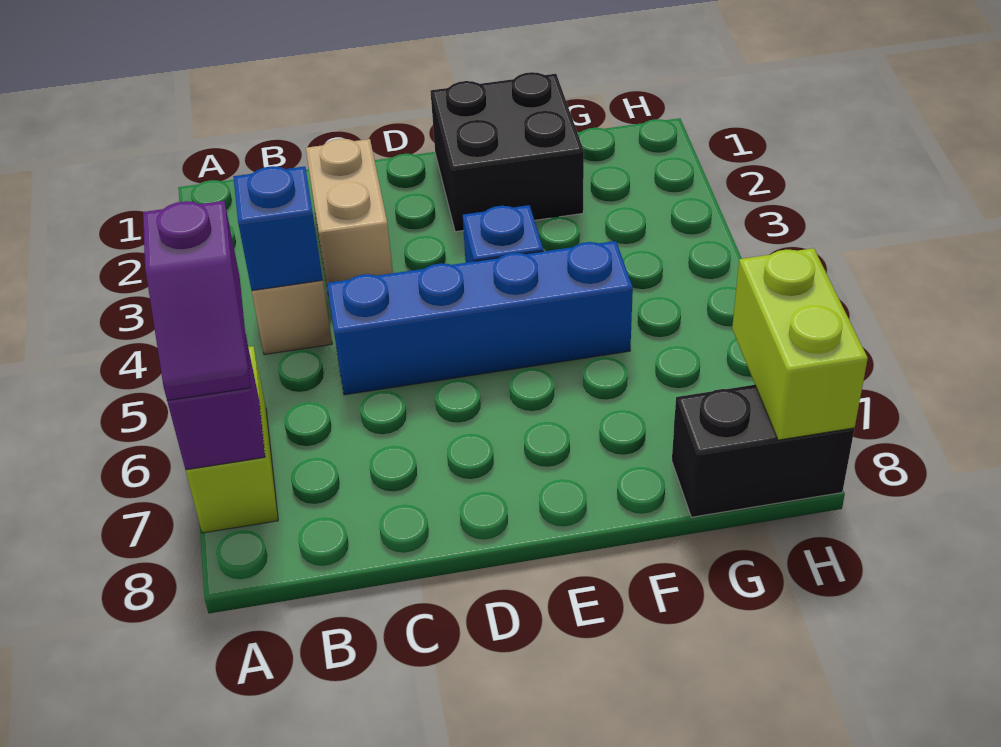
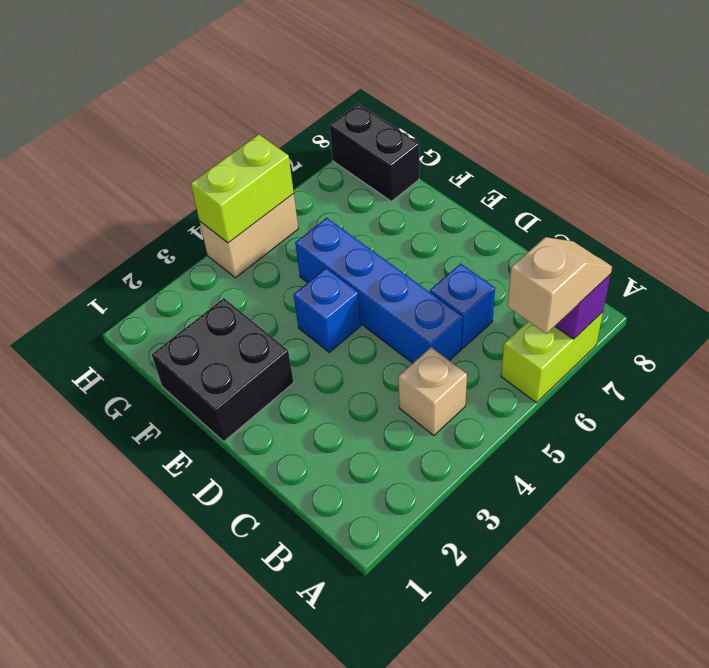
purple 1x2 slope [143,201,251,400] -> tan 1x2 slope [507,237,612,333]
blue 1x1 brick [233,166,323,291] -> blue 1x1 brick moved to [430,264,495,348]
tan 1x2 brick [306,139,393,296] -> tan 1x2 brick moved to [200,194,298,278]
lime 1x2 brick [732,248,868,440] -> lime 1x2 brick moved to [191,134,294,243]

